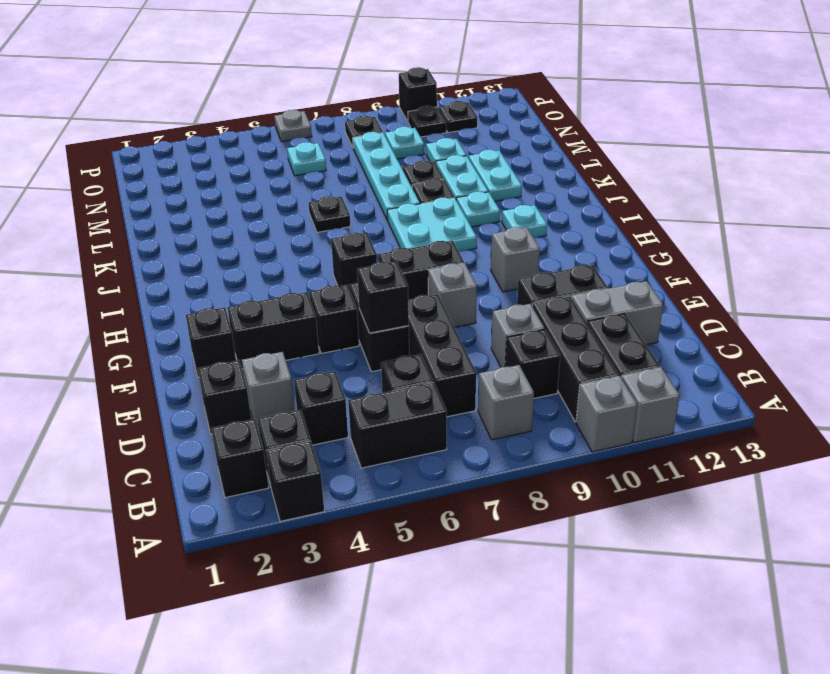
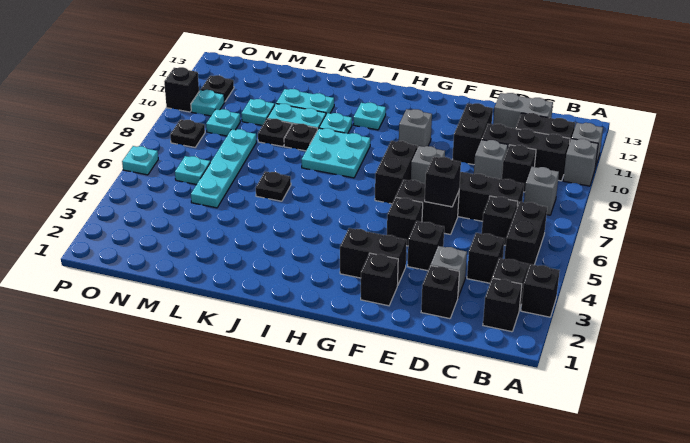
grey 1x2 brick [571,281,663,345] -> grey 1x2 brick turned to [493,93,553,129]
black 1x2 brick [227,292,319,369] -> black 1x2 brick turned to [340,228,407,286]
black 1x1 brick [331,232,377,289] -> black 1x1 brick moved to [408,221,444,271]
cyan 1x4 plate [353,132,420,220] -> cyan 1x4 plate turned to [191,129,257,208]
black 1x1 plate [408,106,446,137] -> cyan 1x1 plate [191,90,225,116]
grey 1x1 plate [274,110,312,142] -> cyan 1x1 plate [122,146,158,175]

